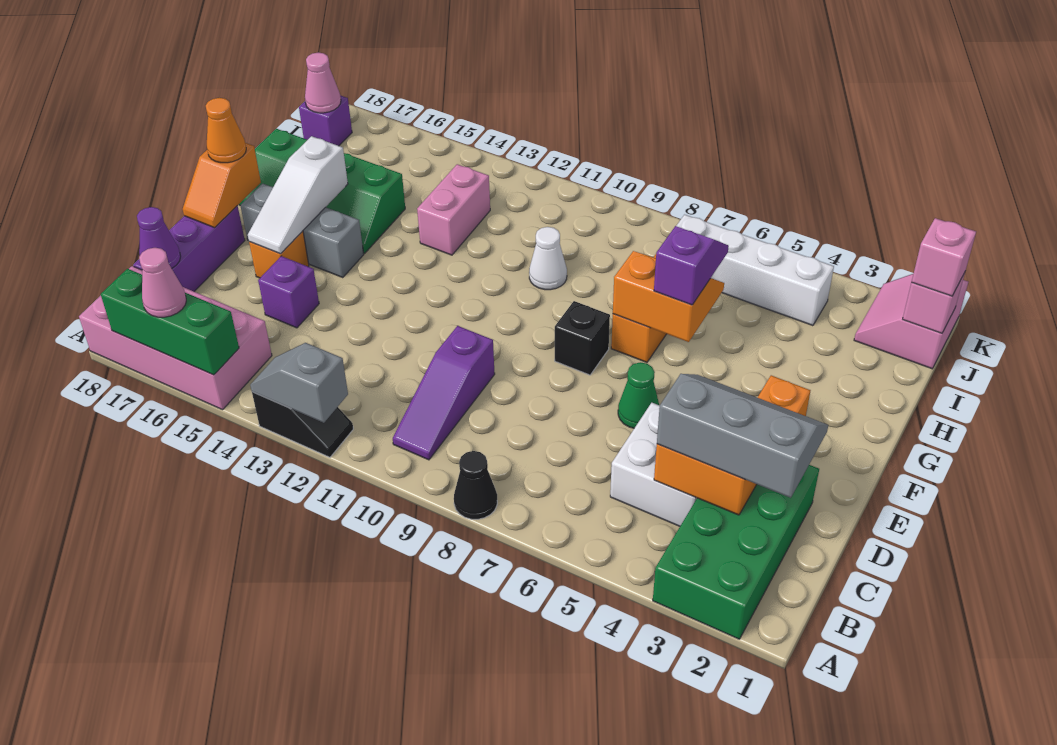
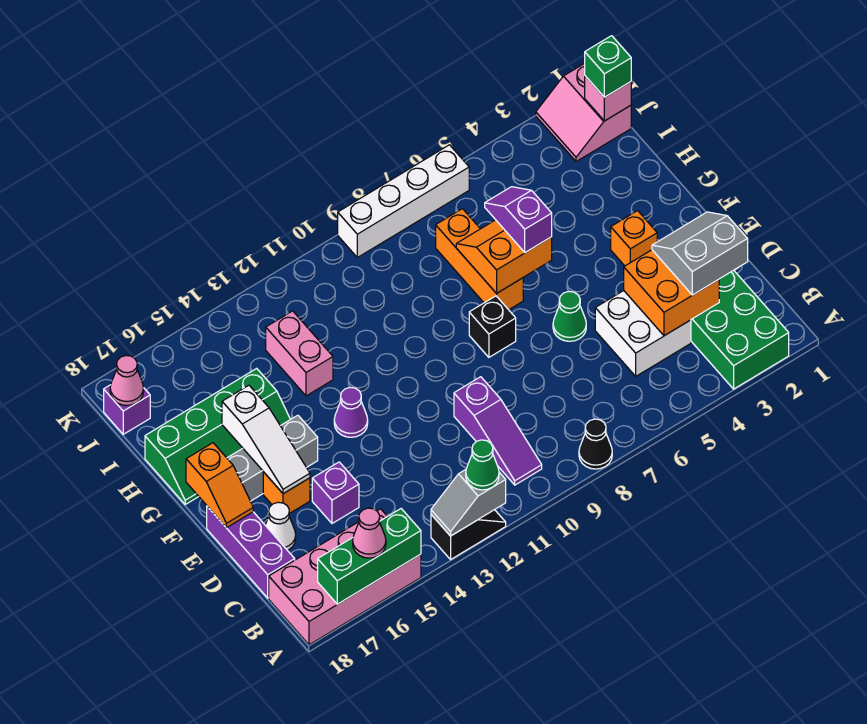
none -> green 1x1 cone [466,440,499,490]
grey 2x3 slope [657,374,828,498] -> grey 2x2 slope [652,212,748,295]
purple 1x1 cone [137,207,181,268] -> purple 1x1 cone moved to [334,387,368,437]
orange 1x1 cone [206,98,246,163] -> none
white 1x1 cone [529,227,567,290] -> white 1x1 cone moved to [265,502,296,550]
pink 1x1 brick [912,218,976,296] -> green 1x1 brick [585,36,631,97]
white 1x4 brick [676,215,834,326] -> white 1x4 brick moved to [338,145,469,257]

